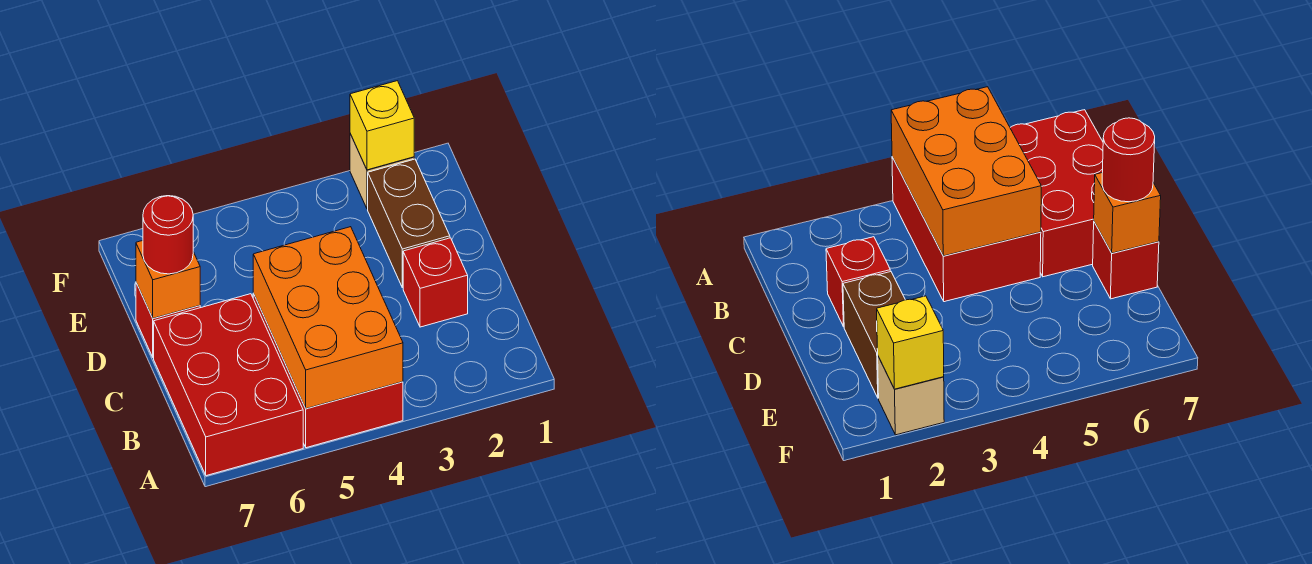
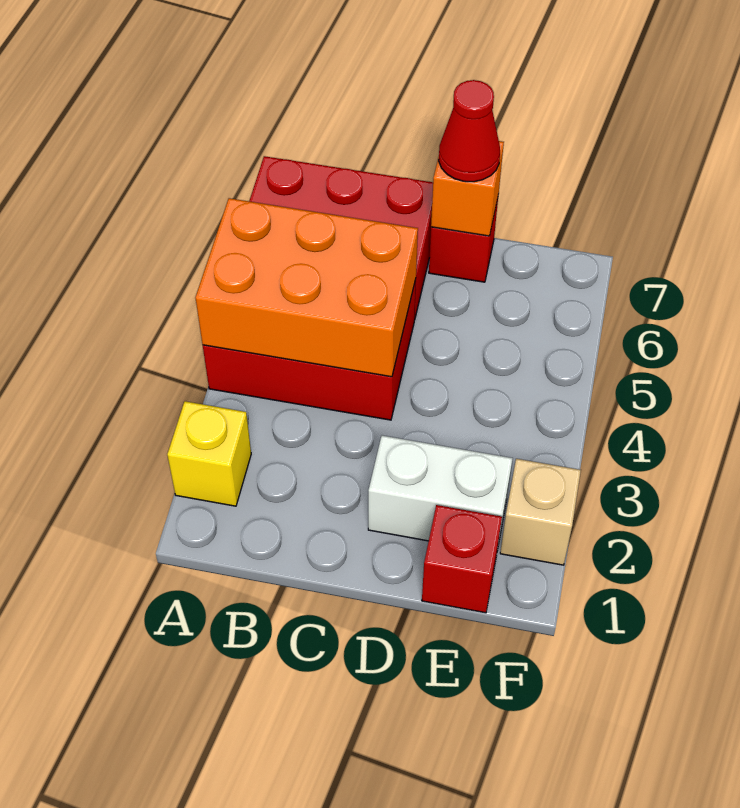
red 1x1 brick [403,238,468,327] -> red 1x1 brick moved to [422,505,502,613]
brown 1x2 brick [368,159,450,288] -> white 1x2 brick [368,435,513,545]
red 1x1 round brick [143,196,193,274] -> red 1x1 cone [439,80,500,182]
yellow 1x1 brick [350,81,414,170] -> yellow 1x1 brick moved to [167,401,251,506]

